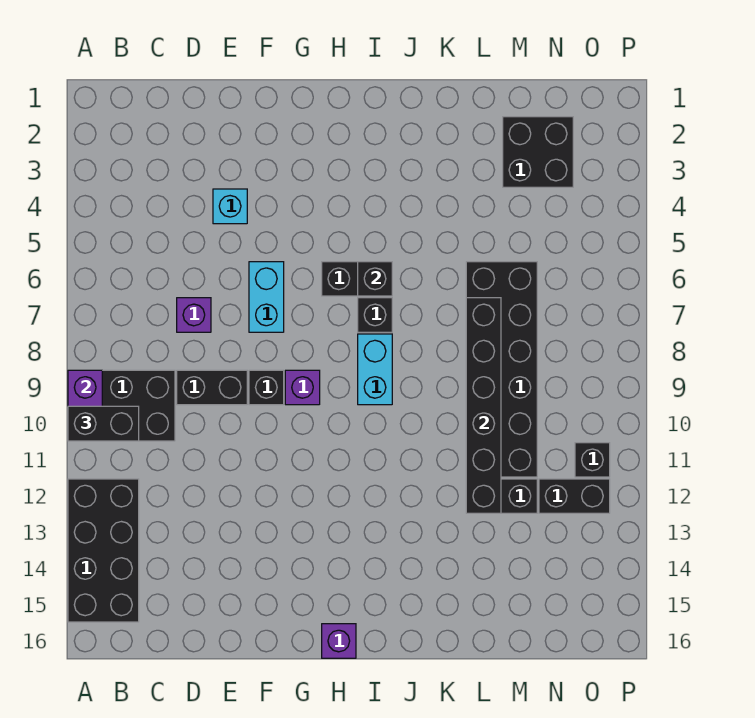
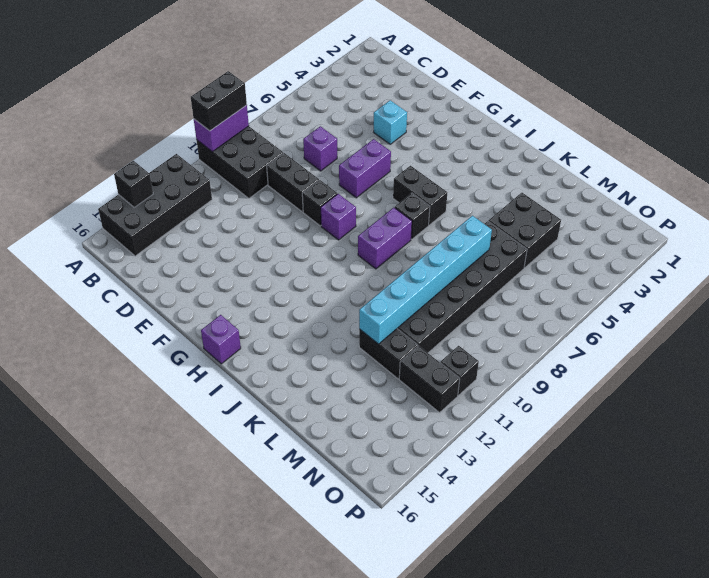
black 1x2 brick [68,406,139,441] -> black 1x2 brick turned to [191,71,247,131]
cyan 1x2 brick [249,262,284,332] -> purple 1x2 brick [339,139,391,198]
black 1x1 brick [358,262,392,296] -> black 1x1 brick moved to [114,161,153,207]
cyan 1x2 brick [358,334,392,405] -> purple 1x2 brick [358,208,412,269]
black 1x6 brick [466,298,501,513] -> cyan 1x6 brick [359,216,492,344]
black 2x2 brick [503,117,573,187] -> black 2x2 brick moved to [488,193,561,268]

